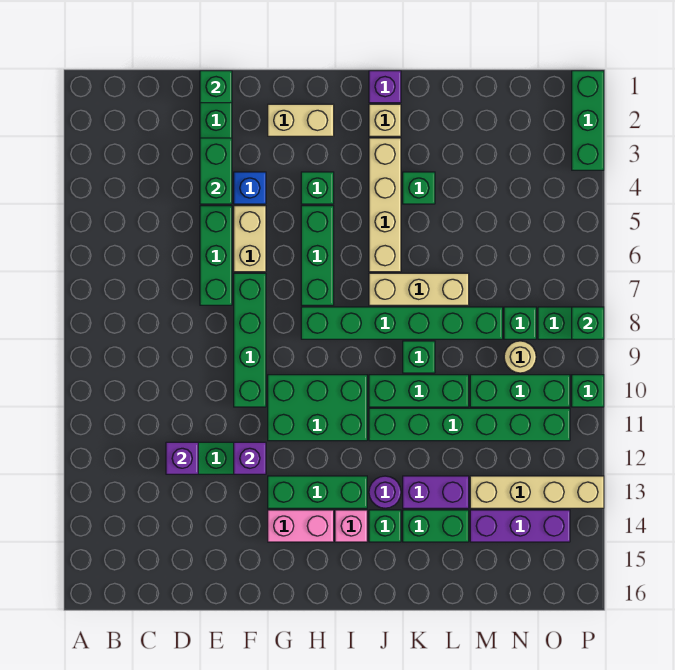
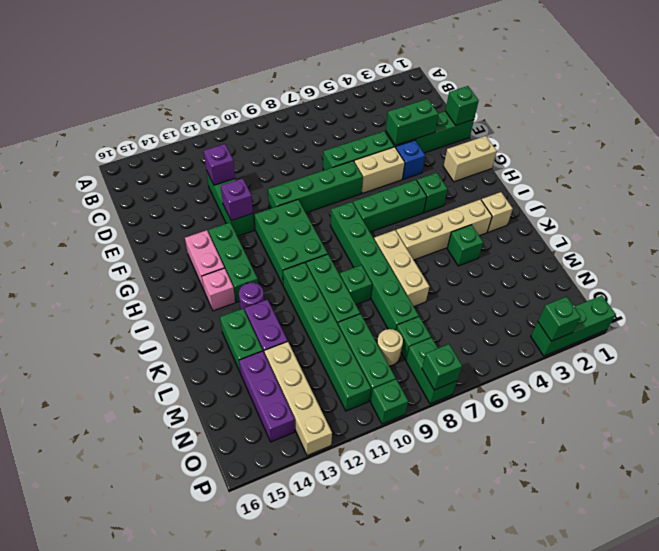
tan 1x2 brick [268,104,334,136] -> tan 1x2 brick turned to [443,136,497,182]
purple 1x1 brick [369,71,401,103] -> none
green 1x1 brick [369,510,401,542] -> green 1x1 brick moved to [538,297,581,341]

